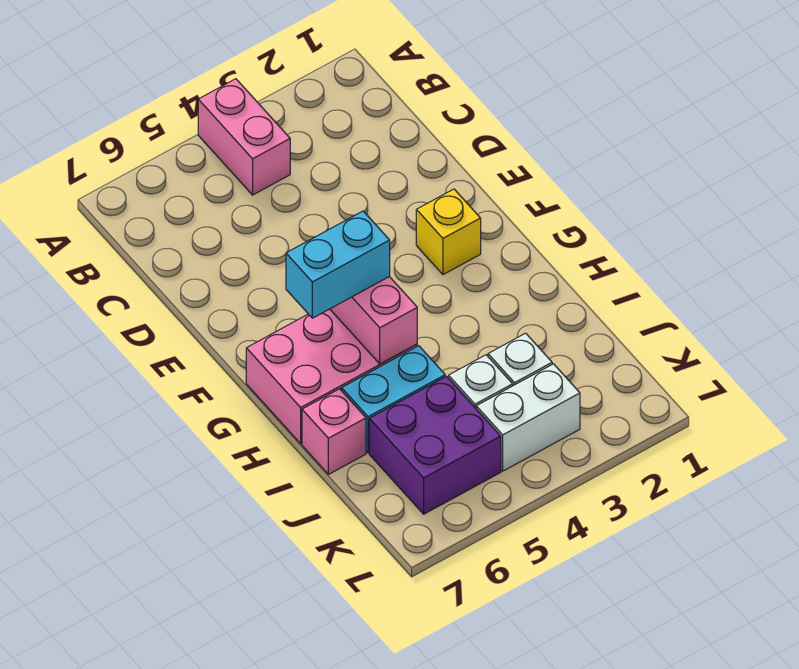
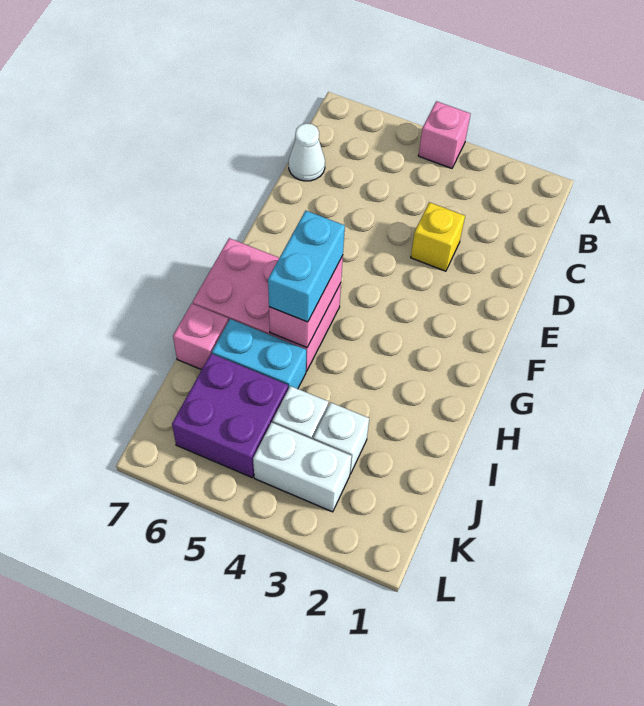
pink 1x2 brick [198,79,290,195] -> pink 1x1 brick [418,101,470,168]
none -> white 1x1 cone [289,123,325,181]
yellow 1x1 brick [416,189,481,275] -> yellow 1x1 brick moved to [411,202,465,271]
cyan 1x2 brick [286,211,390,318] -> cyan 1x2 brick turned to [268,211,345,322]

